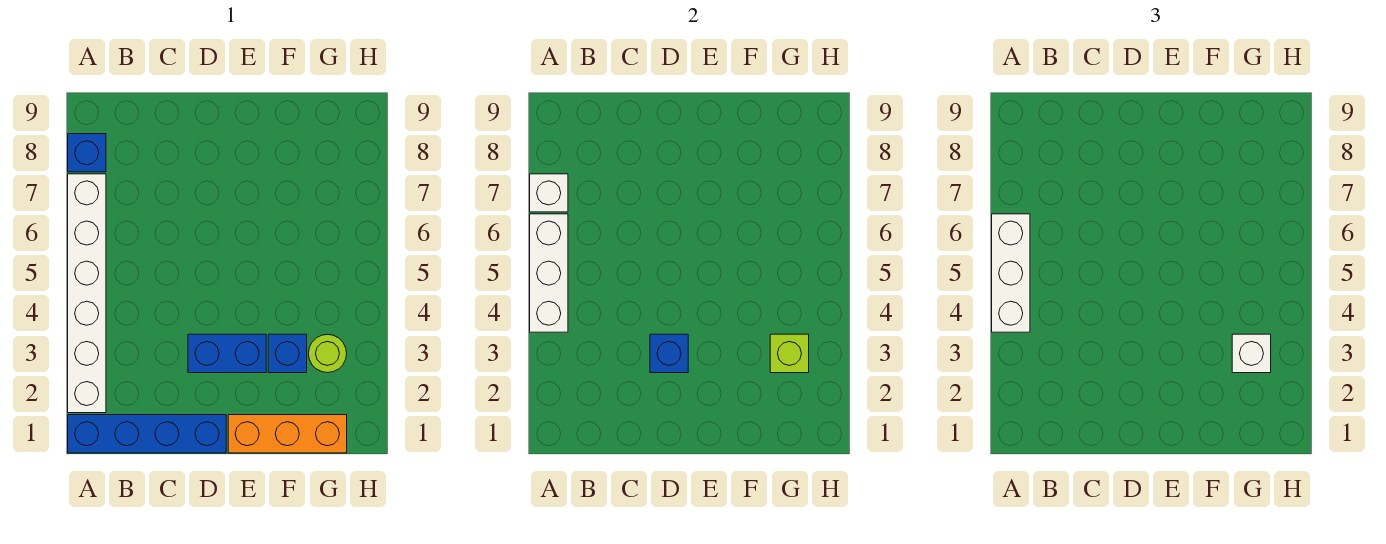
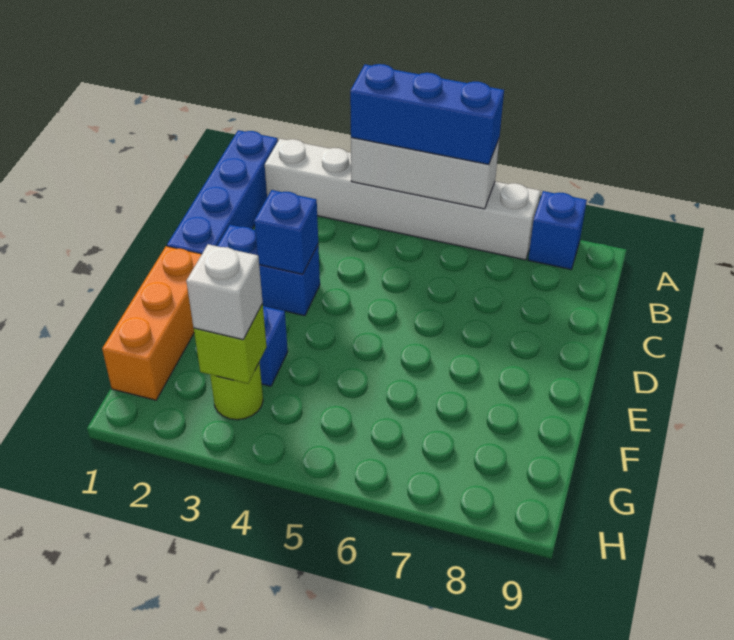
white 1x3 brick [992,214,1030,332] -> blue 1x3 brick [350,64,504,165]
white 1x1 brick [530,174,568,212] -> none
blue 1x2 brick [188,334,266,373] -> blue 1x2 brick turned to [217,225,320,316]

